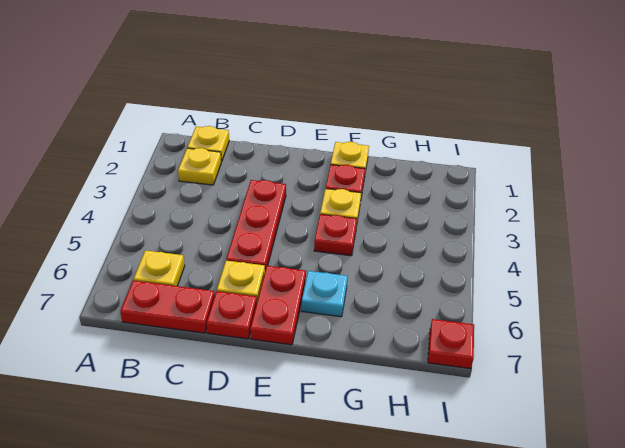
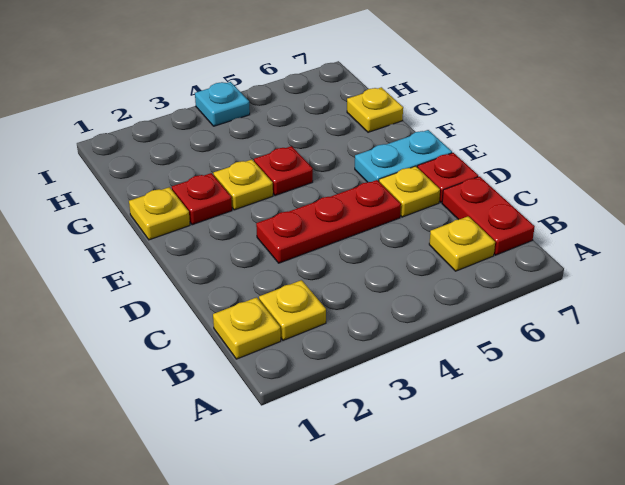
red 1x2 plate [250,266,306,345] -> cyan 1x2 plate [355,130,452,182]
cyan 1x1 plate [301,271,348,317] -> cyan 1x1 plate moved to [195,82,250,126]
none -> yellow 1x1 plate [347,87,403,132]
red 1x1 plate [428,319,474,369] -> none

